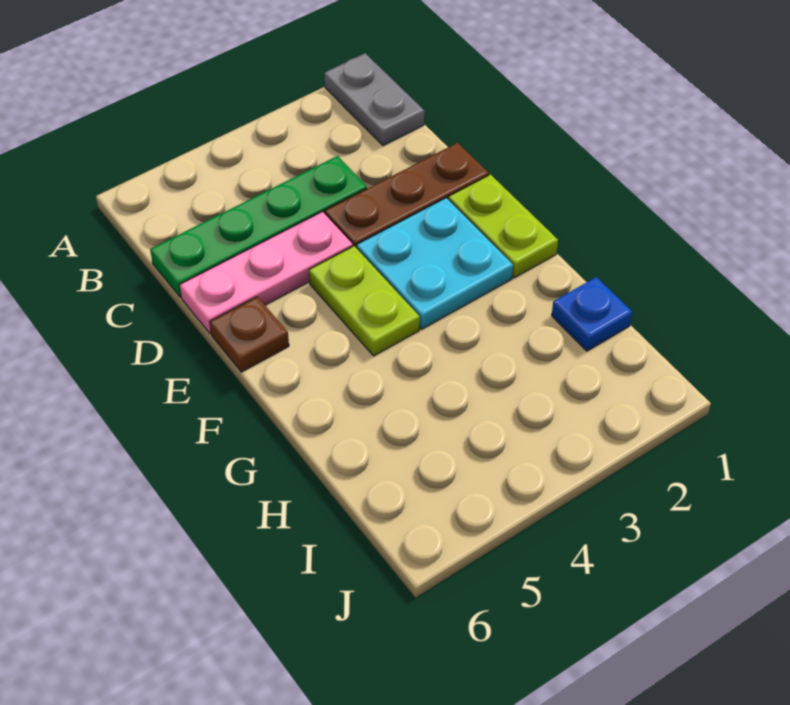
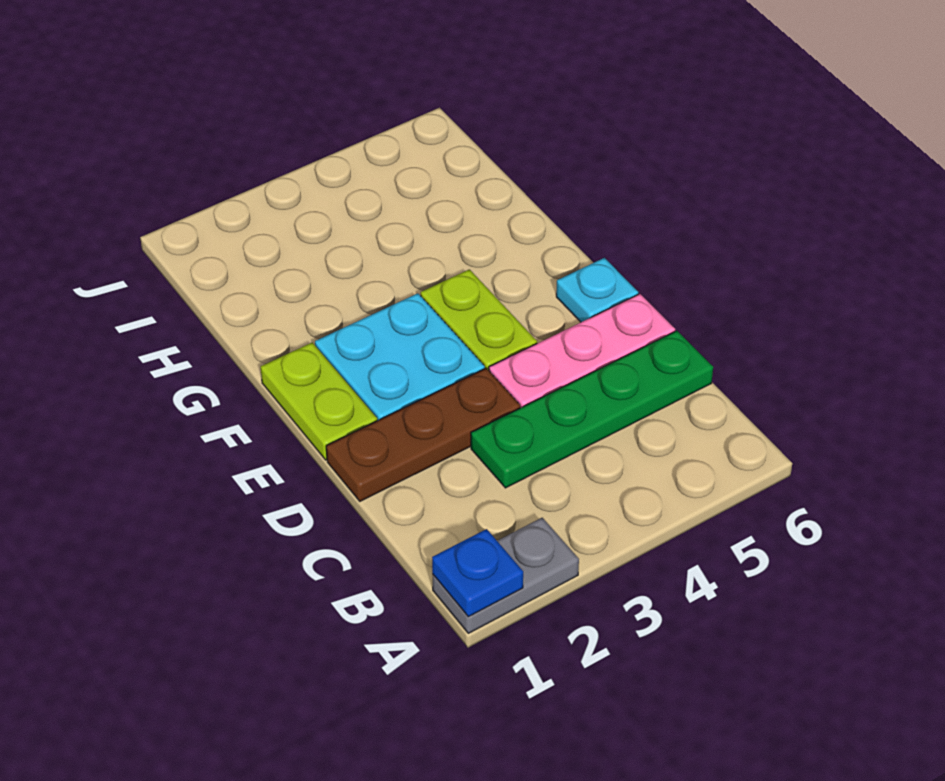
grey 1x2 plate [324,53,424,146] -> grey 1x2 plate turned to [432,518,579,633]
brown 1x1 plate [210,297,289,372] -> cyan 1x1 plate [556,258,638,322]
blue 1x1 plate [552,277,632,351] -> blue 1x1 plate moved to [432,529,523,617]

